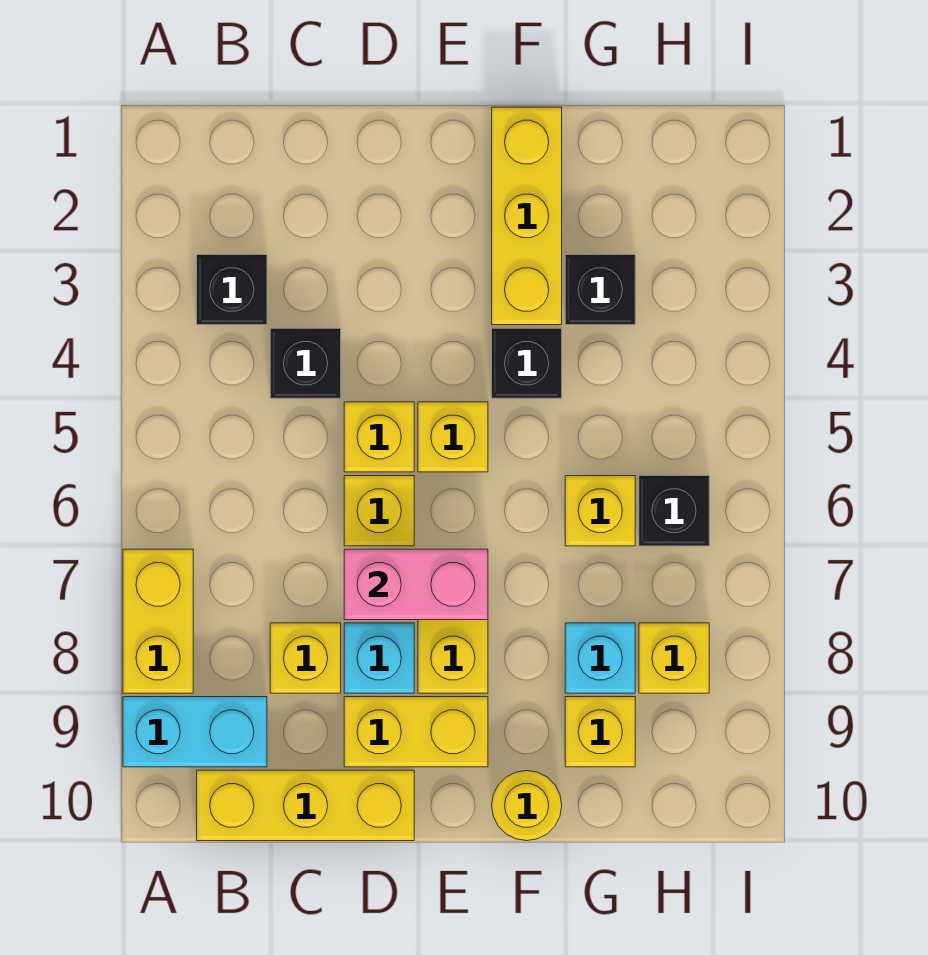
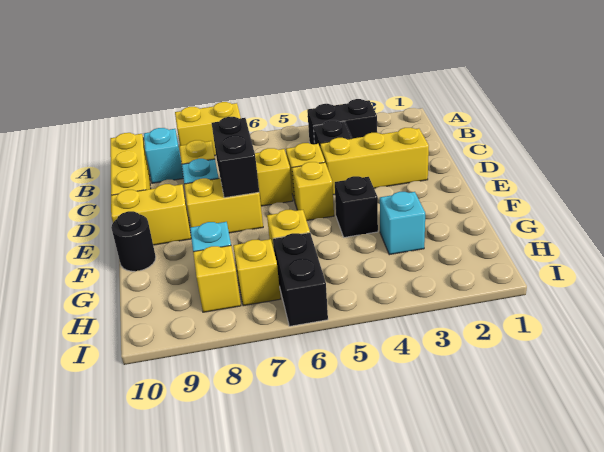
cyan 1x2 brick [123,697,267,767] -> cyan 1x1 brick [144,128,183,183]
black 1x1 brick [197,255,267,325] -> black 1x2 brick [307,99,377,144]
pink 1x2 brick [344,549,488,620] -> black 1x2 brick [212,117,259,198]
yellow 1x2 brick [344,697,488,767] -> yellow 1x2 brick turned to [111,184,191,245]
yellow 1x3 brick [492,107,562,325] -> yellow 1x3 brick moved to [320,128,429,195]
yellow 1x1 round brick [492,771,562,841] -> black 1x1 round brick [111,211,156,271]
black 1x1 brick [565,255,635,325] -> cyan 1x1 brick [380,192,425,255]
yellow 1x1 brick [565,697,635,767] -> yellow 1x1 brick moved to [233,239,281,306]
black 1x1 brick [639,476,709,546] -> black 1x2 brick [273,233,328,326]

